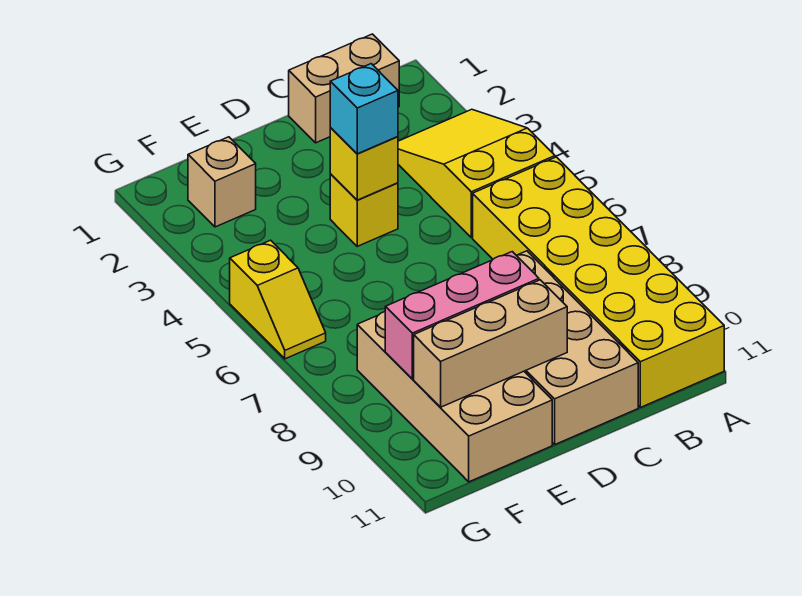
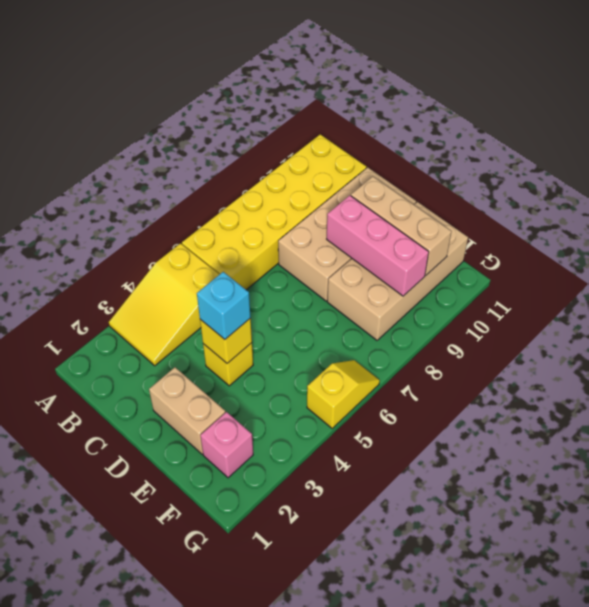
tan 1x2 brick [289,34,399,143] -> tan 1x2 brick moved to [149,367,225,454]
tan 1x1 brick [188,137,256,227] -> pink 1x1 brick [200,412,253,478]

